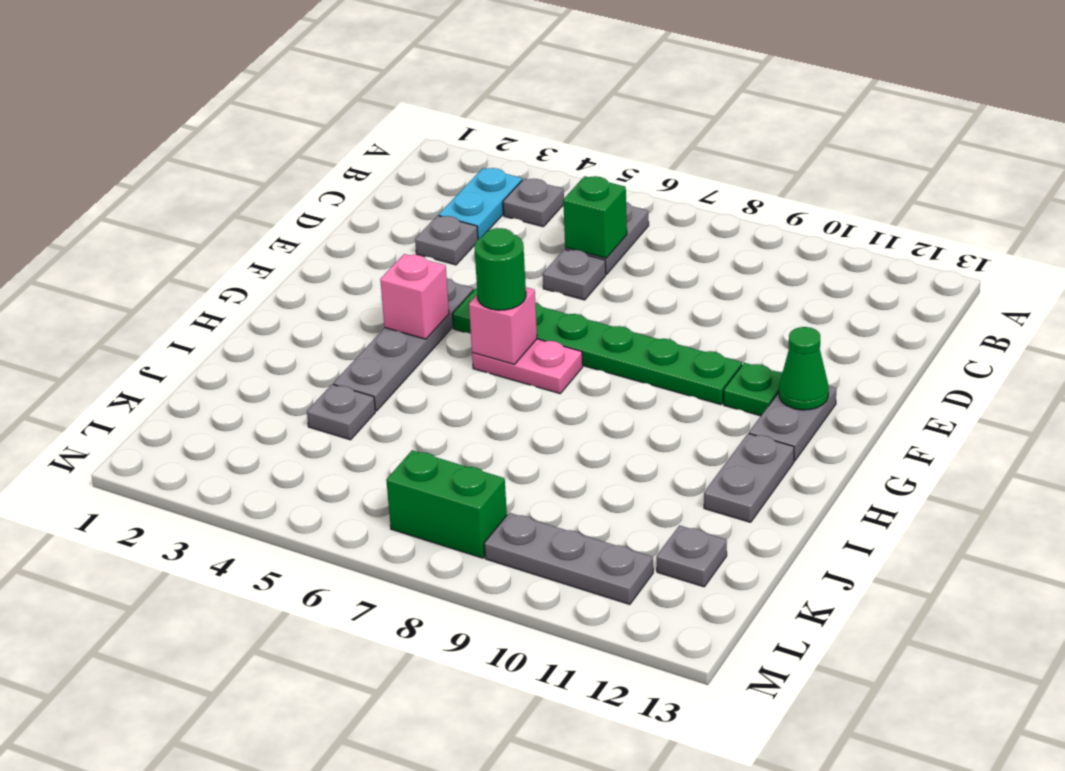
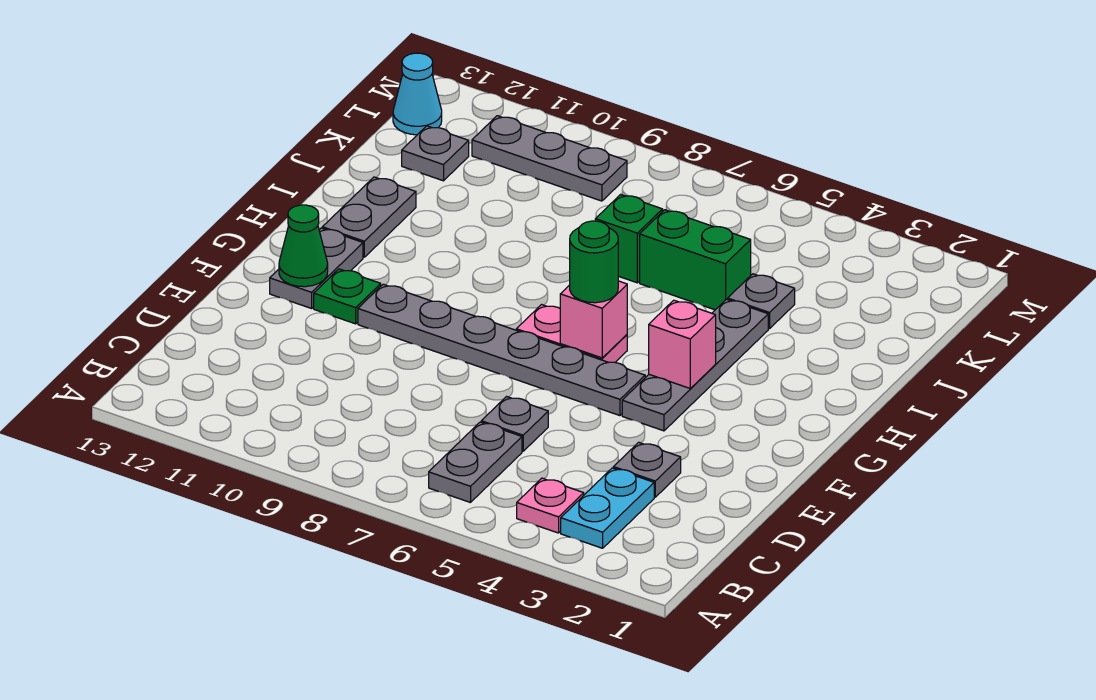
grey 1x1 plate [503,179,564,227] -> pink 1x1 plate [517,478,584,533]
green 1x1 brick [563,176,627,258] -> green 1x1 brick moved to [595,194,663,283]
green 1x6 plate [452,289,742,405] -> grey 1x6 plate [358,284,645,416]
green 1x2 brick [386,450,507,558] -> green 1x2 brick moved to [640,210,751,310]
none -> cyan 1x1 cone [393,53,442,135]

